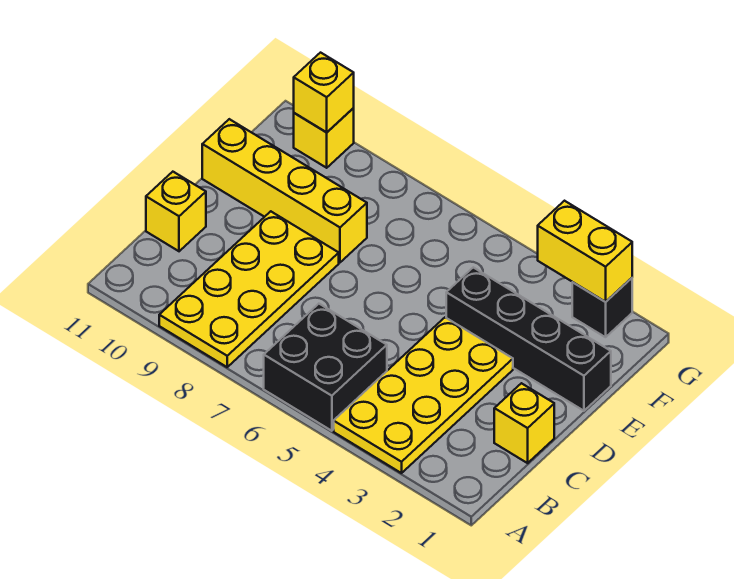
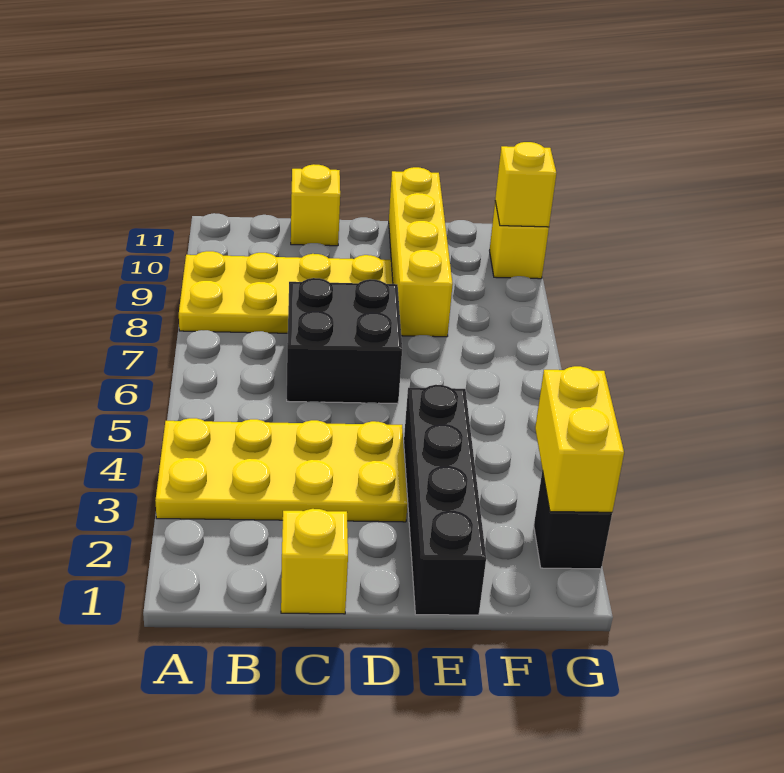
black 2x2 brick [264,304,387,431] -> black 2x2 brick moved to [287,278,402,404]

